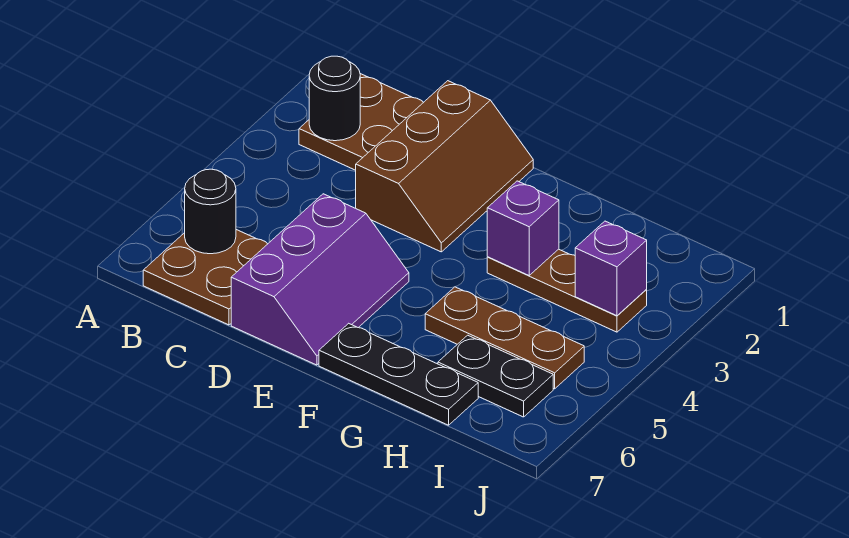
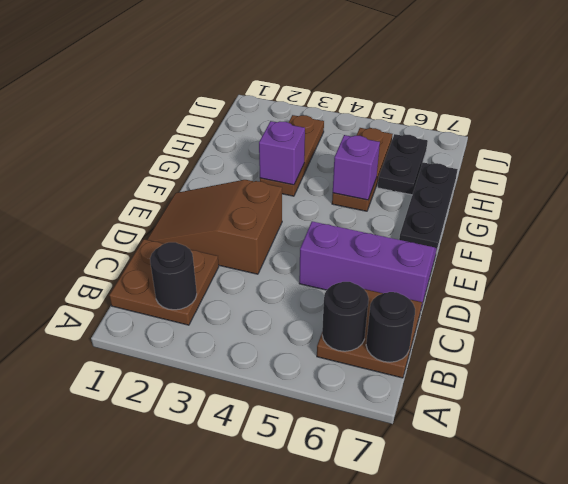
none -> black 1x1 round brick [366,292,415,362]
brown 2x3 slope [356,81,533,252] -> brown 2x3 slope turned to [147,180,282,274]
purple 1x1 brick [575,221,647,316] -> purple 1x1 brick moved to [333,135,380,200]

